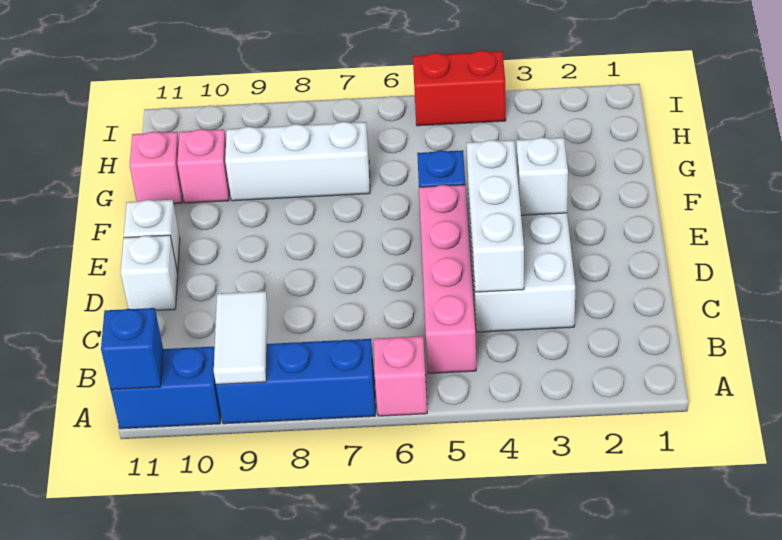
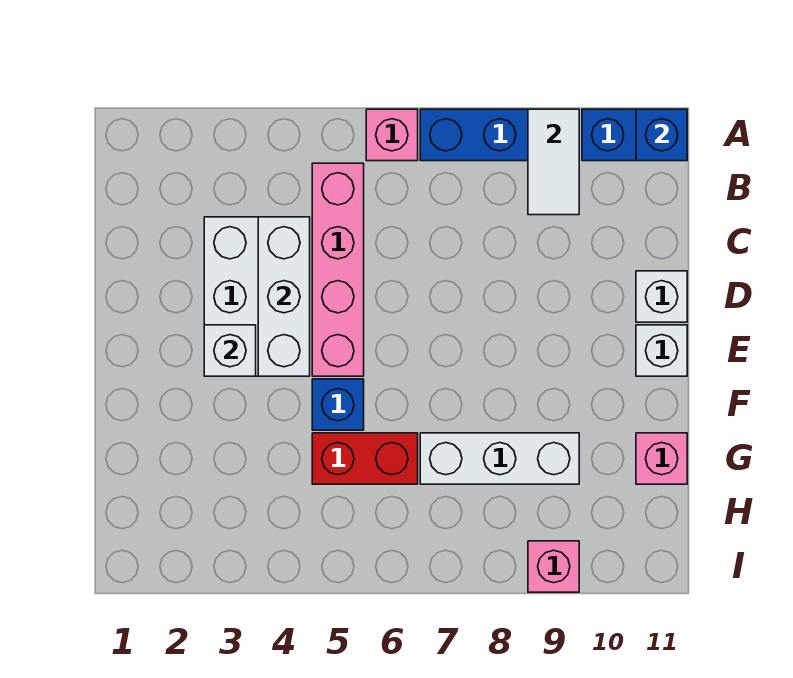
pink 1x1 brick [177,129,229,203] -> pink 1x1 brick moved to [528,541,579,592]
red 1x2 brick [413,50,506,126] -> red 1x2 brick moved to [312,433,418,484]

